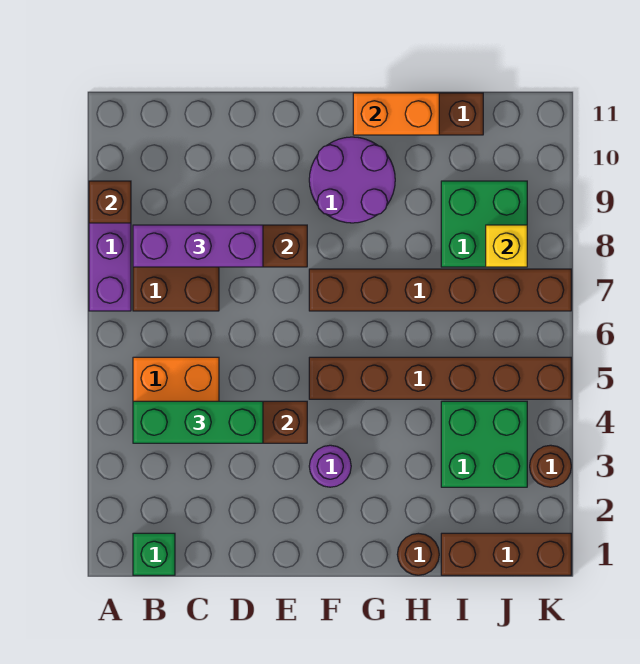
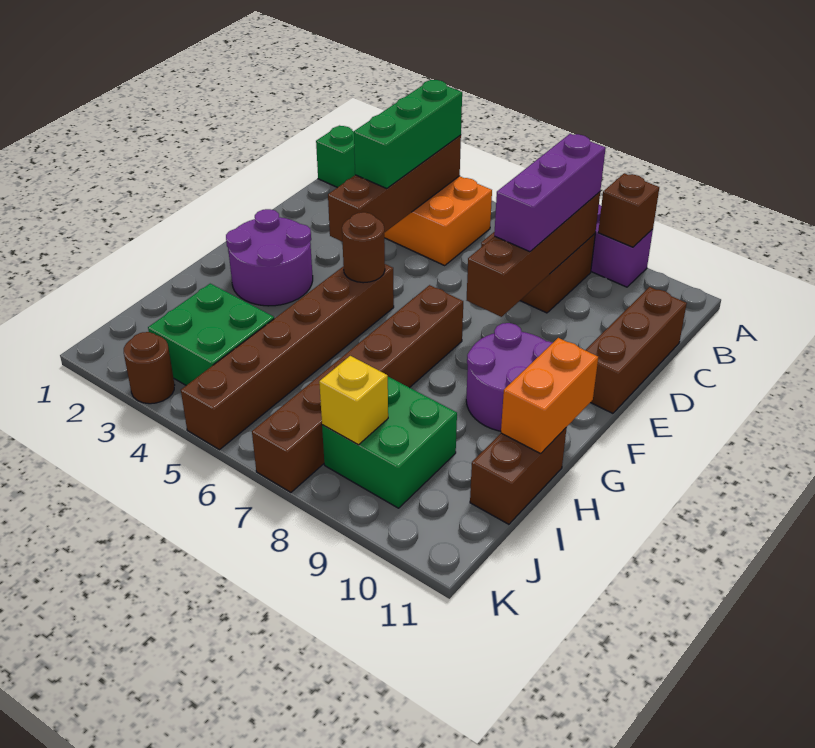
purple 1x1 round brick [309,445,351,487] -> purple 2x2 round brick [226,209,313,306]
brown 1x1 round brick [397,533,439,575] -> brown 1x1 round brick moved to [342,212,385,283]
brown 1x3 brick [441,533,571,575] -> brown 1x3 brick moved to [585,287,687,413]

